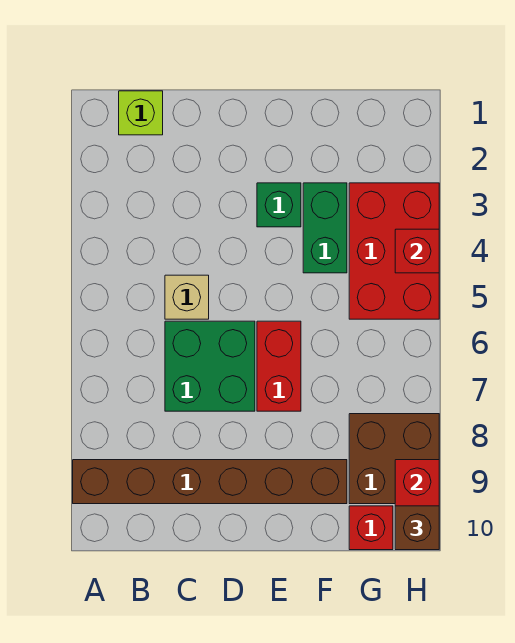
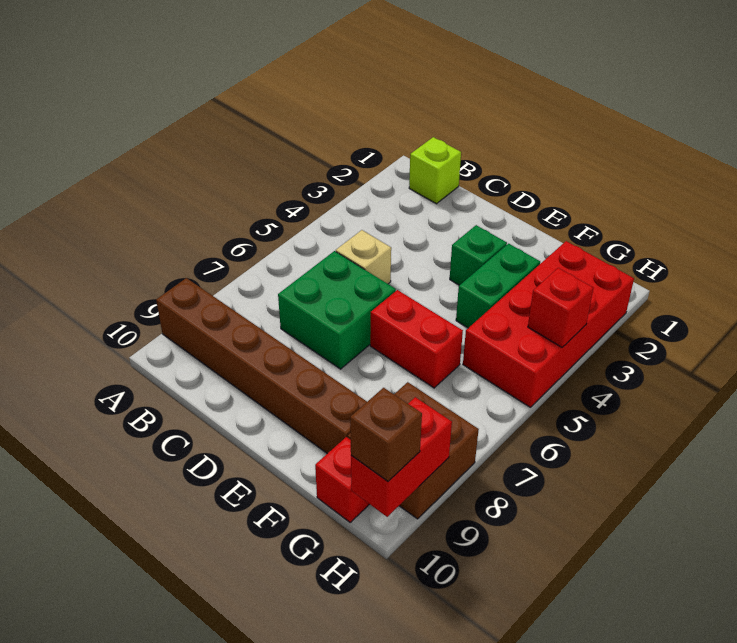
red 1x2 brick [257,321,301,411] -> red 1x2 brick turned to [370,290,463,388]
red 2x3 brick [349,183,439,319] -> red 2x4 brick [463,241,634,407]

